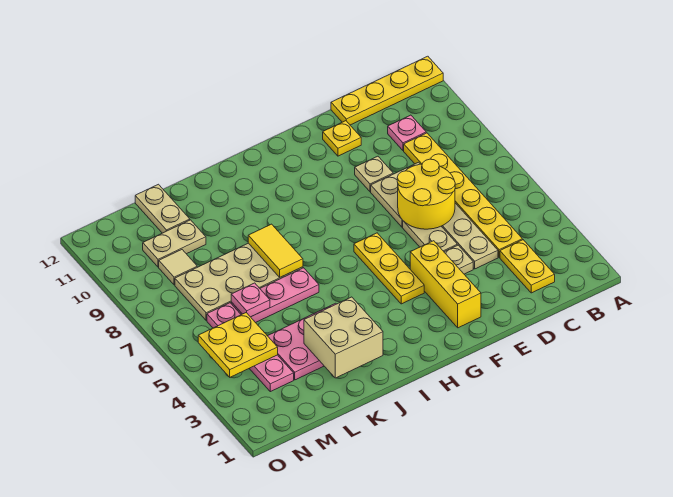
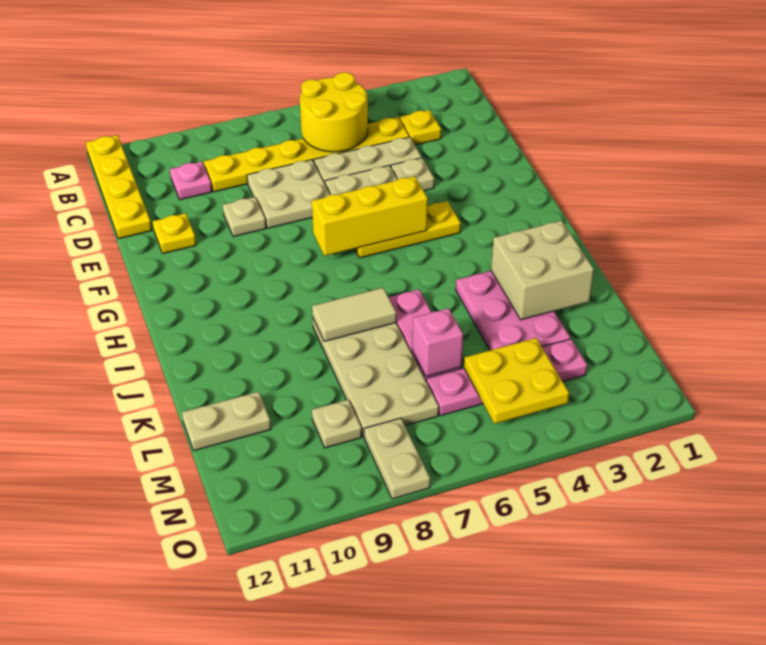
yellow 1x2 plate [500,240,555,293] -> yellow 1x1 plate [400,110,441,145]
yellow 2x2 round brick [397,159,455,229] -> yellow 2x2 round brick moved to [300,72,368,152]
yellow 1x3 brick [410,241,481,328] -> yellow 1x3 brick moved to [312,176,428,256]
yellow 1x2 tile [248,224,303,278] -> tan 1x2 tile [312,288,396,341]
pink 1x1 plate [231,283,270,317] -> pink 1x1 brick [412,308,463,377]
tan 1x2 plate [143,220,206,267] -> tan 1x2 plate moved to [364,418,430,499]
tan 1x1 tile [159,250,197,285] -> tan 1x1 plate [312,400,362,448]

